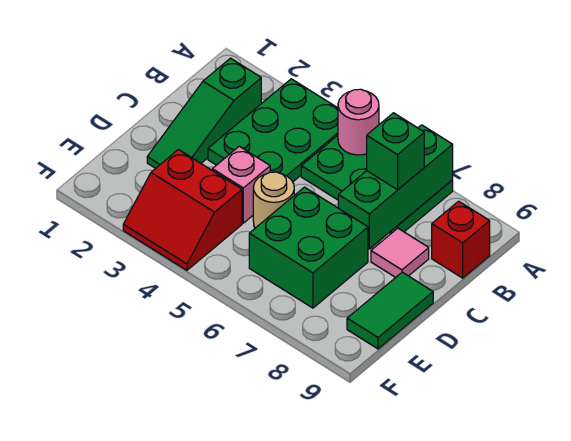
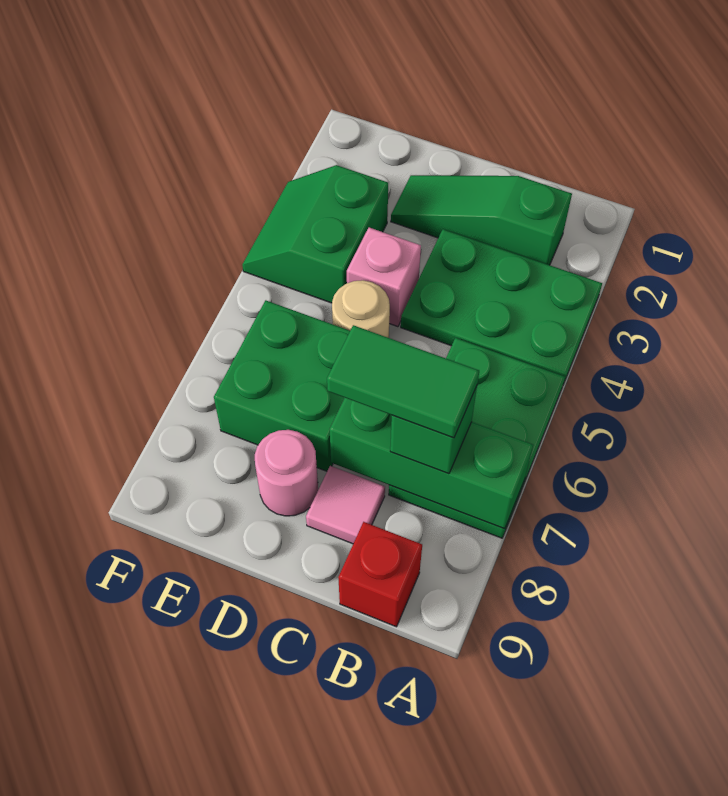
pink 1x1 round brick [338,89,379,155] -> pink 1x1 round brick moved to [255,430,318,516]
green 1x2 tile [347,272,433,349] -> green 1x2 tile moved to [327,325,479,438]
red 2x2 slope [123,150,242,270] -> green 2x2 slope [242,165,388,303]

